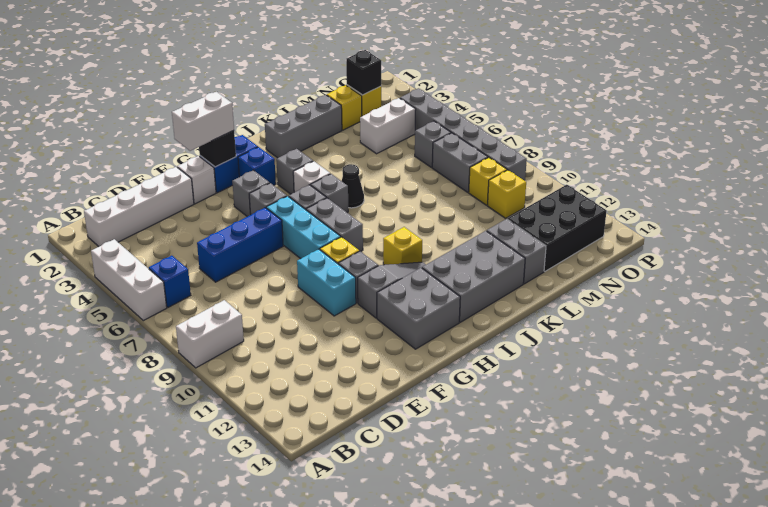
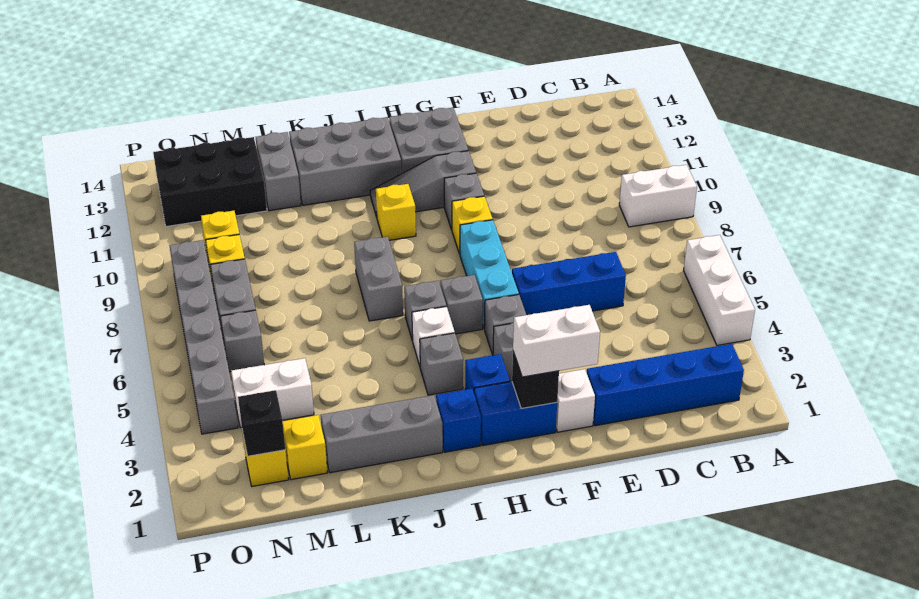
white 1x4 brick [84,167,194,246] -> blue 1x4 brick [587,344,744,426]
blue 1x1 brick [149,256,191,307] -> blue 1x1 brick moved to [436,389,481,452]
cyan 1x2 brick [297,249,356,316] -> none
grey 1x2 brick [306,198,363,251] -> grey 1x2 brick moved to [354,236,403,321]
black 1x1 cone [342,164,364,208] -> none

